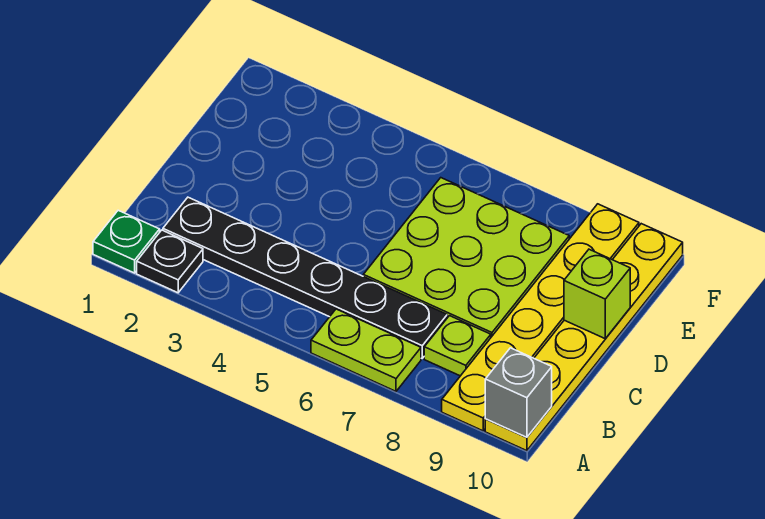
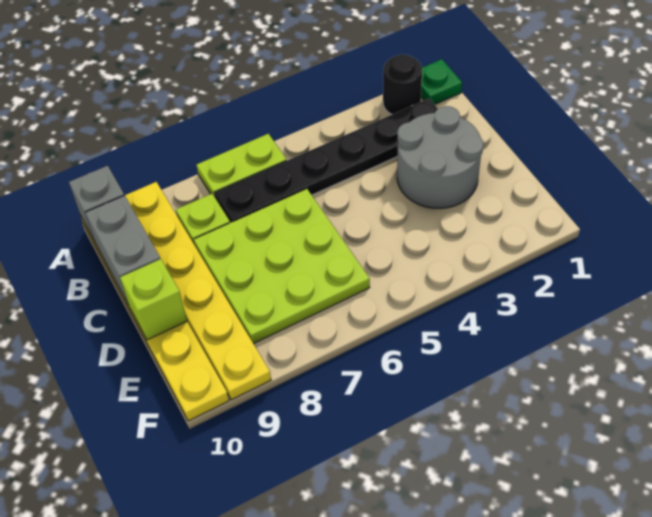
black 1x1 plate [137,230,203,293] -> black 1x1 round brick [383,54,422,114]
none -> grey 1x2 brick [85,195,160,305]
none -> grey 2x2 round brick [397,106,484,208]

